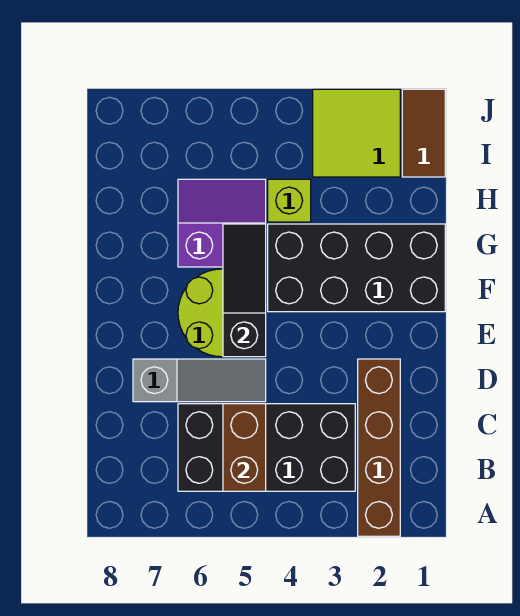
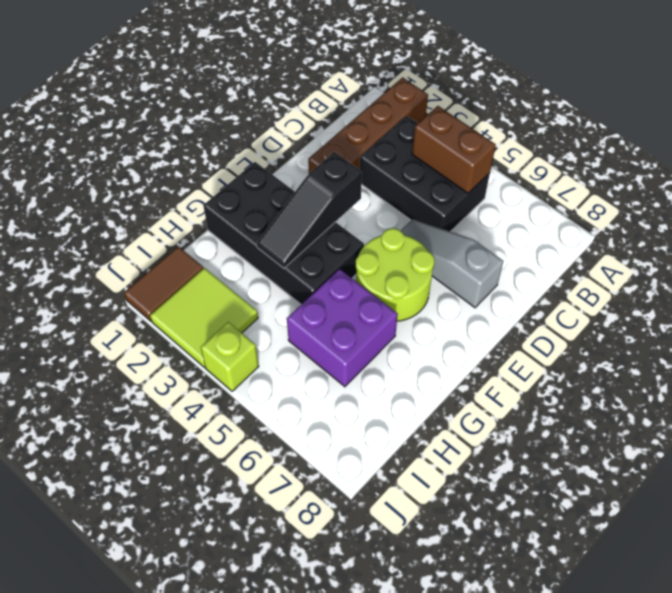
black 2x4 brick [178,404,355,491] -> black 2x3 brick [360,116,490,232]
brown 1x2 brick [223,404,266,491] -> brown 1x2 brick turned to [412,106,496,193]
black 1x3 slope [223,224,266,357] -> black 1x3 slope moved to [257,152,362,268]
purple 2x2 slope [178,179,266,267] -> purple 2x2 brick [287,269,398,387]
lime 1x1 brick [268,179,311,222] -> lime 1x1 brick moved to [201,322,259,391]

